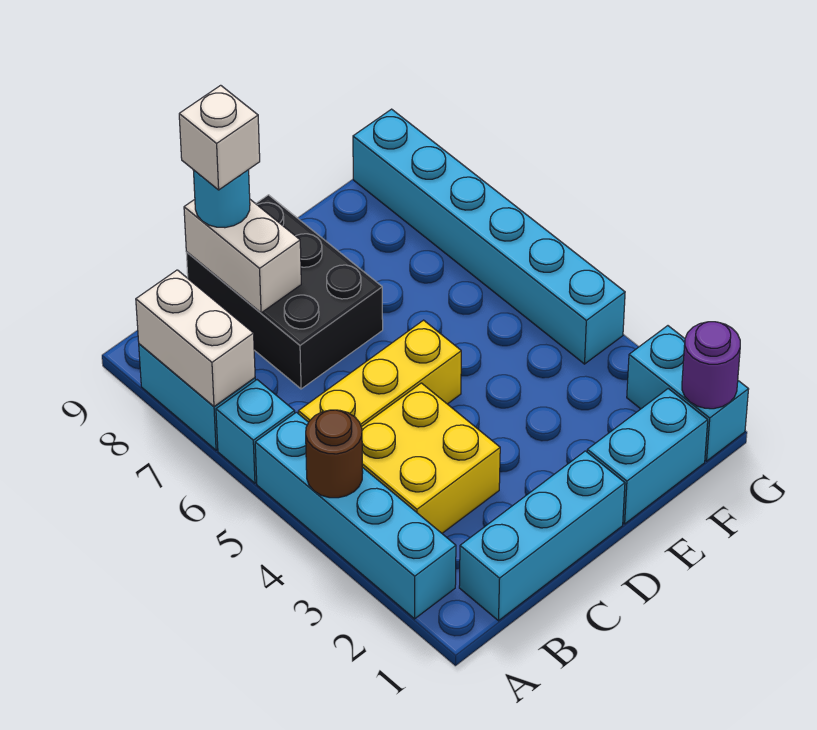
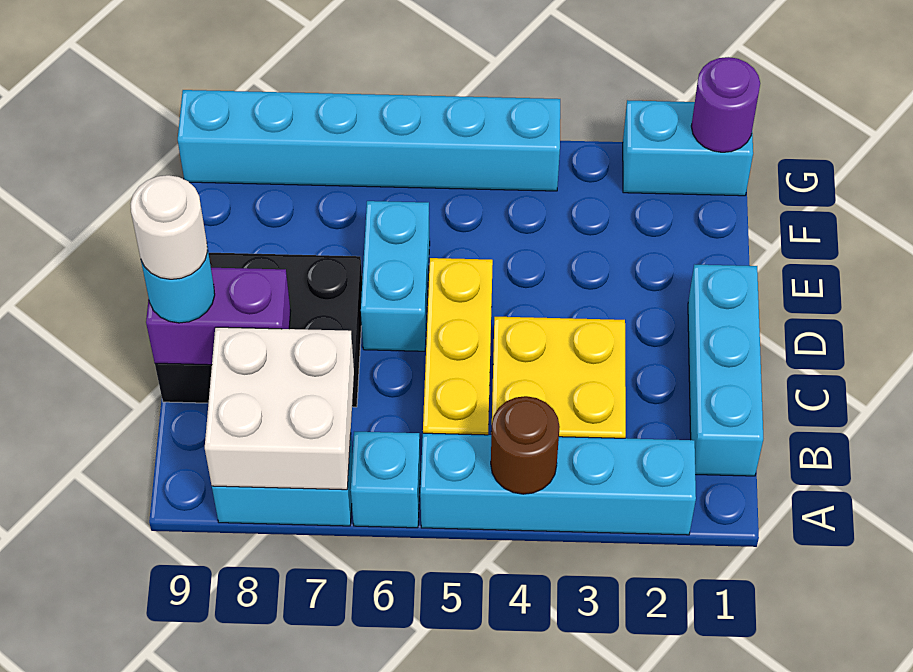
white 1x2 brick [136,270,255,406] -> white 2x2 brick [205,327,354,490]
white 1x2 brick [184,199,301,313] -> purple 1x2 brick [146,268,291,365]
white 1x1 brick [179,85,260,190] -> white 1x1 round brick [130,175,208,279]
cyan 1x2 brick [587,389,708,524] -> cyan 1x2 brick moved to [361,201,430,351]

